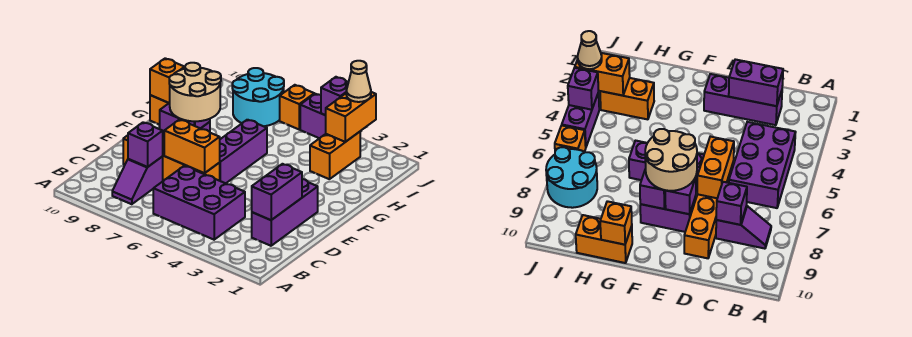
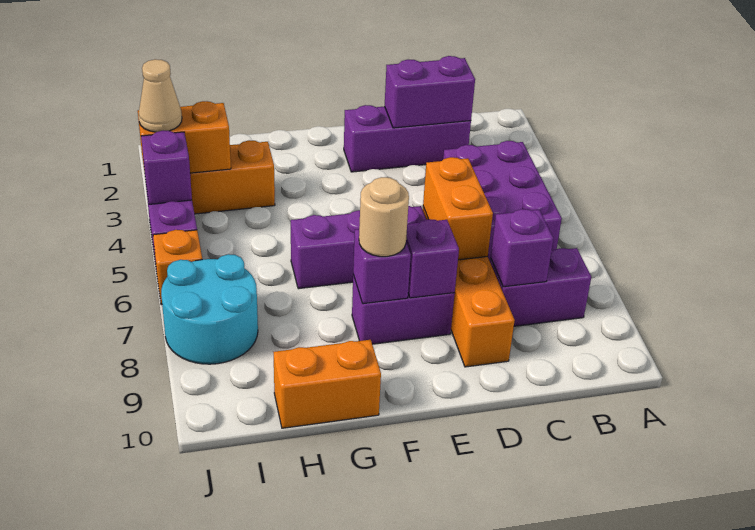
purple 1x2 slope [112,156,163,204] -> purple 1x2 brick [490,248,591,326]
tan 2x2 round brick [169,63,221,121] -> tan 1x1 round brick [359,177,409,257]
orange 1x1 brick [150,58,185,103] -> none

